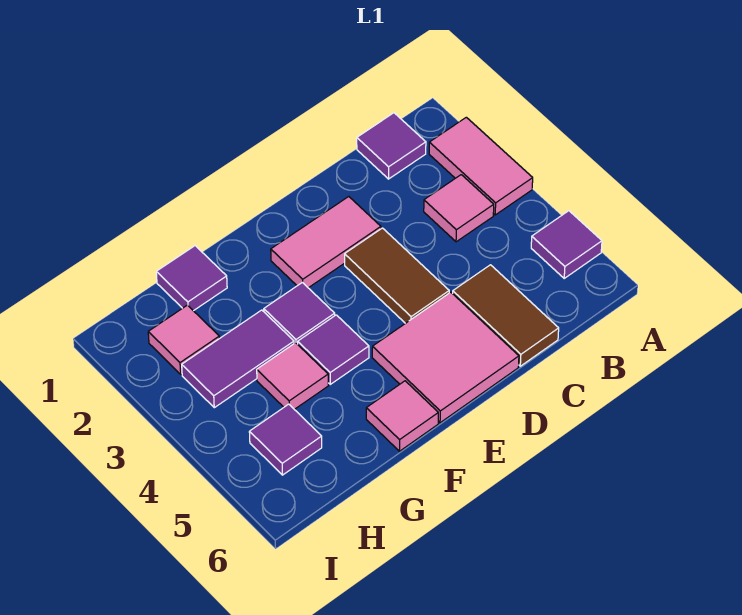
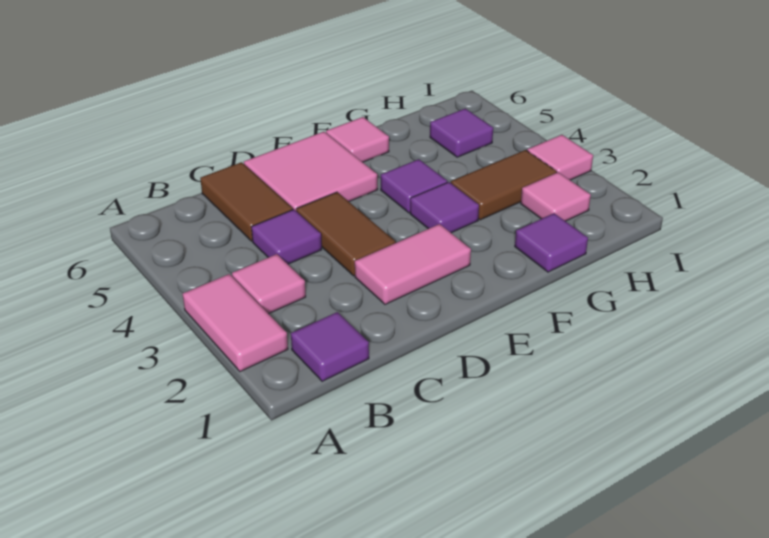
purple 1x1 tile [531,211,602,278] -> purple 1x1 tile moved to [252,210,322,264]
purple 1x2 tile [182,310,294,408] -> brown 1x2 tile [451,150,557,220]
pink 1x1 tile [257,343,328,409] -> pink 1x1 tile moved to [527,135,593,180]

